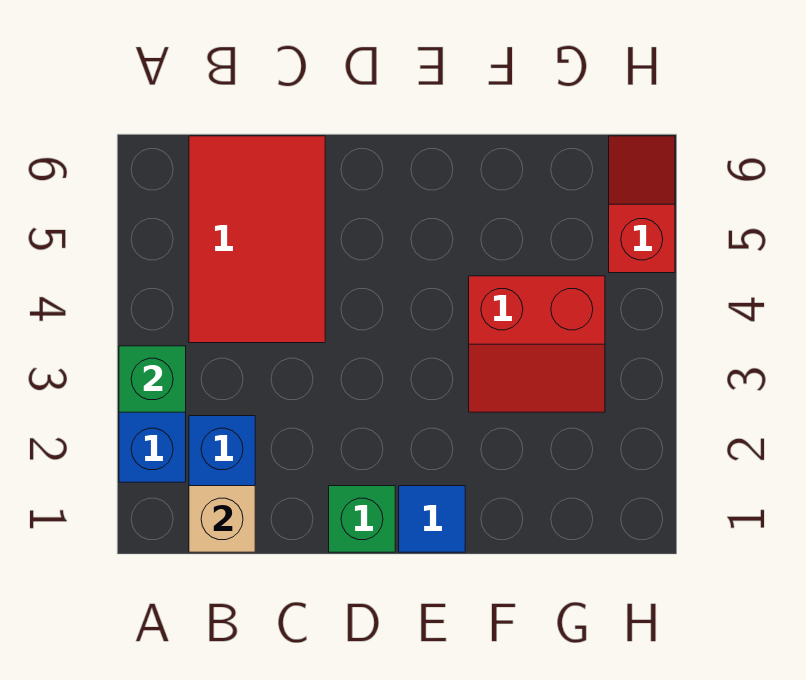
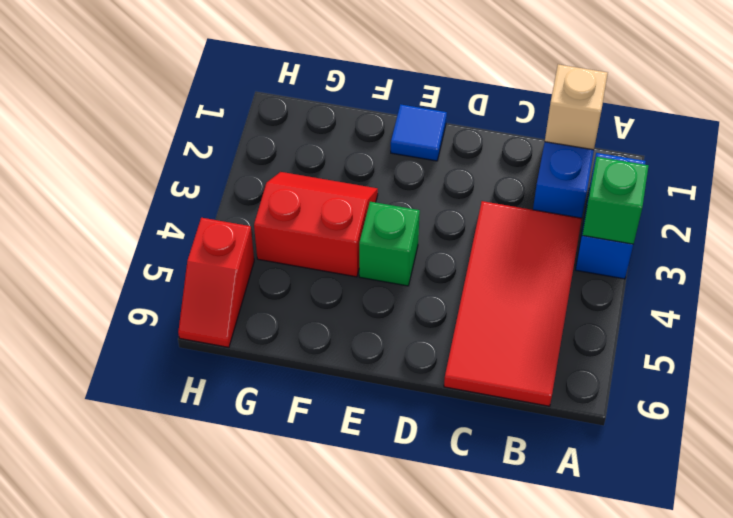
red 2x3 tile [189,136,325,343] -> red 2x4 tile [444,201,582,406]
green 1x1 brick [329,486,395,552] -> green 1x1 brick moved to [359,202,420,286]

